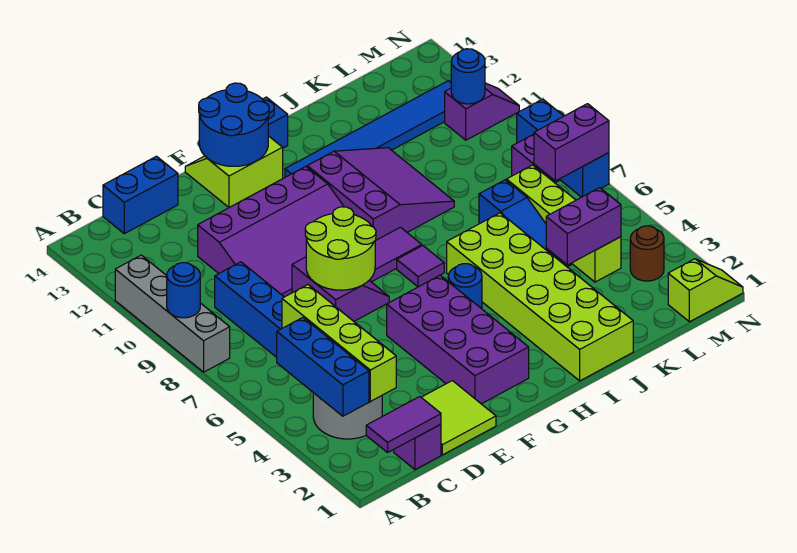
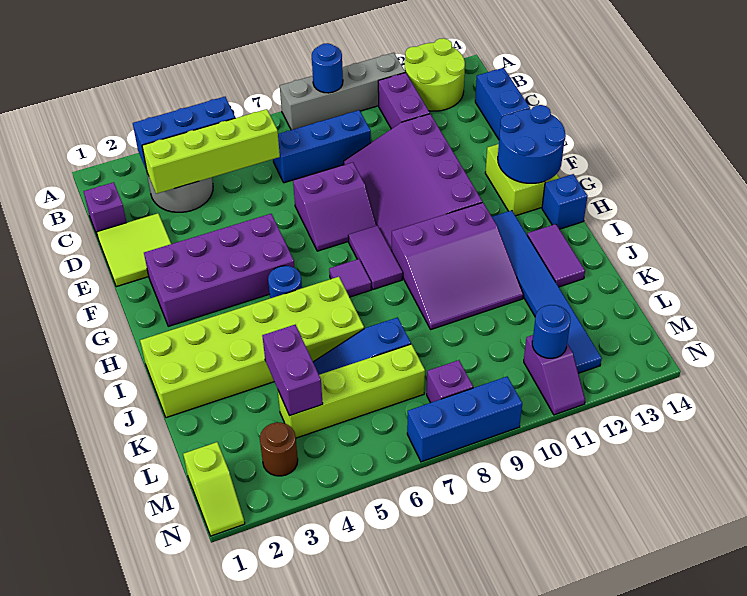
purple 1x2 tile [366,397,441,452] -> purple 1x2 tile moved to [527,224,585,287]
lime 2x2 round brick [305,207,376,290] -> lime 2x2 round brick moved to [405,38,465,111]
purple 1x2 brick [534,104,609,181] -> purple 1x2 brick moved to [378,72,430,129]

